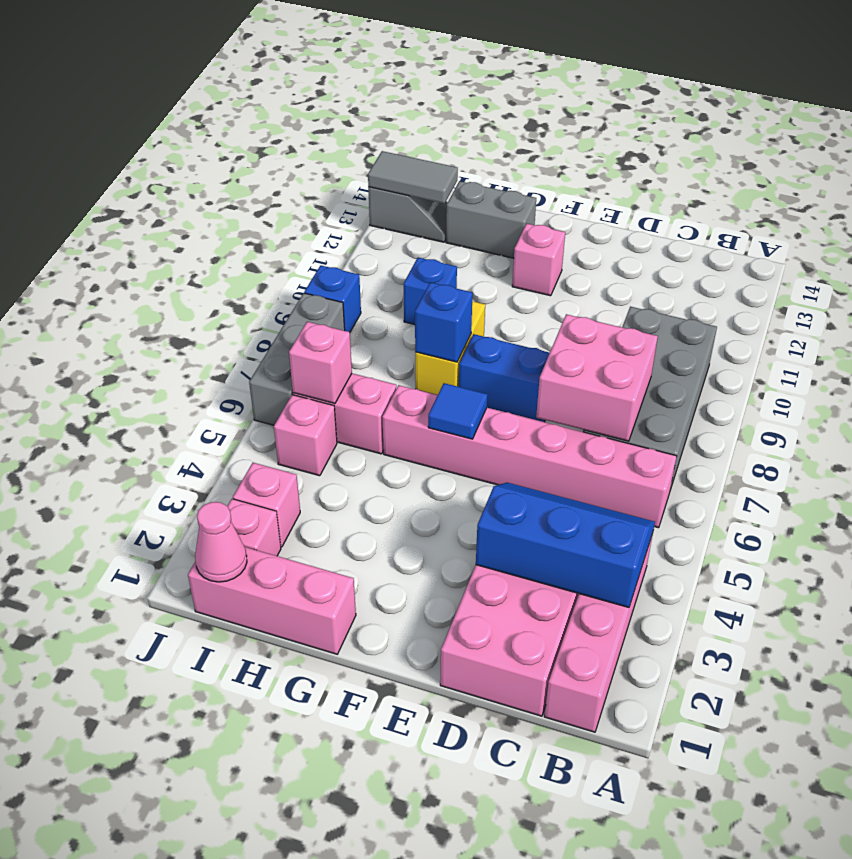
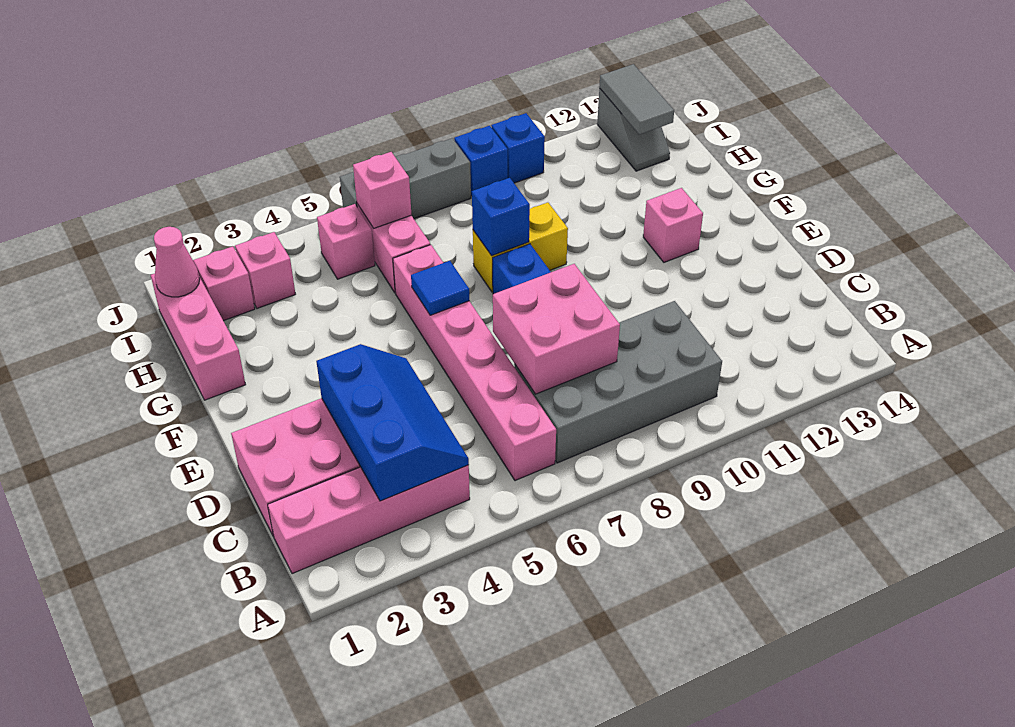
grey 1x2 brick [446,181,536,258] -> none
blue 1x1 brick [404,257,457,325] -> blue 1x1 brick moved to [491,113,545,183]

